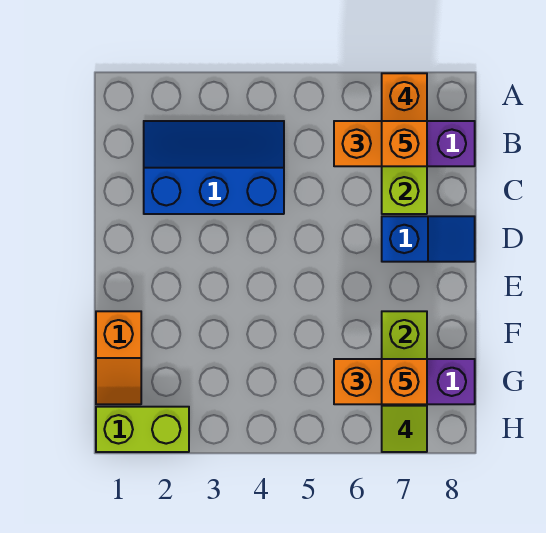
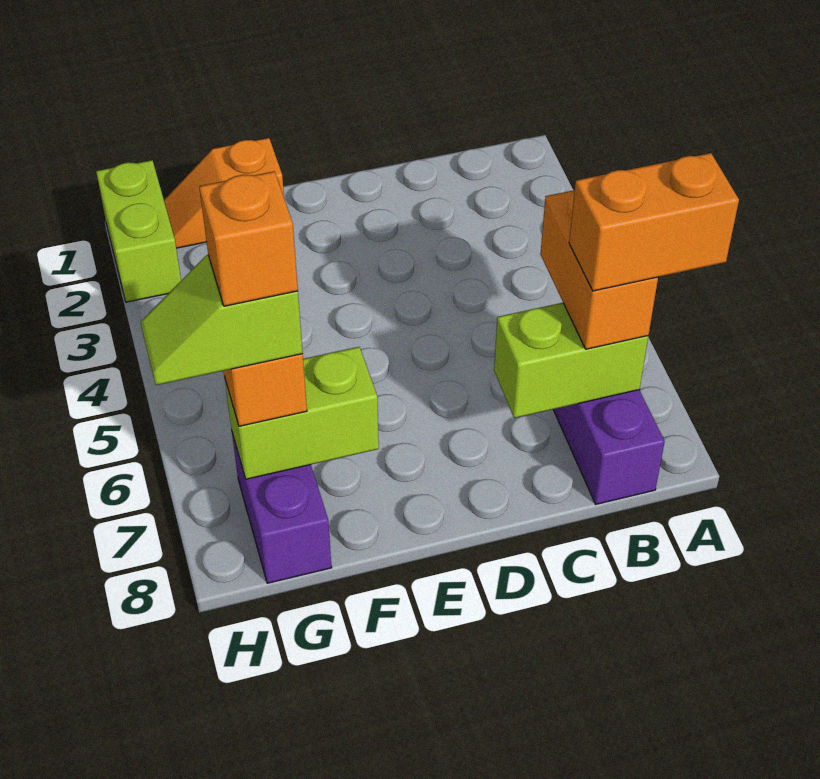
blue 2x3 slope [144,121,284,214] -> none
orange 1x1 brick [382,121,427,166] -> none
blue 1x2 slope [382,216,475,262] -> none

